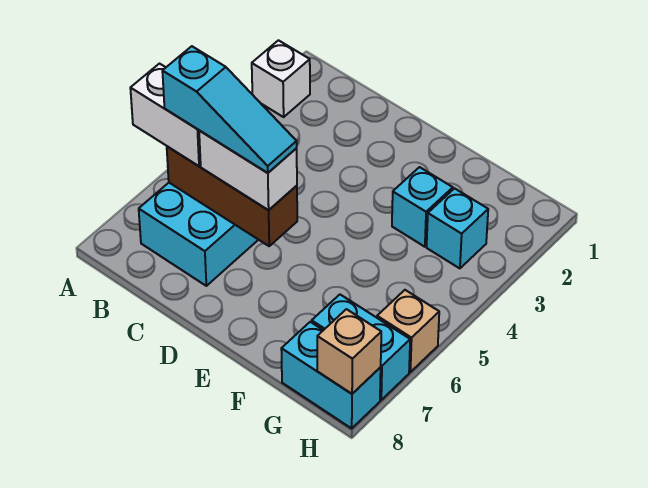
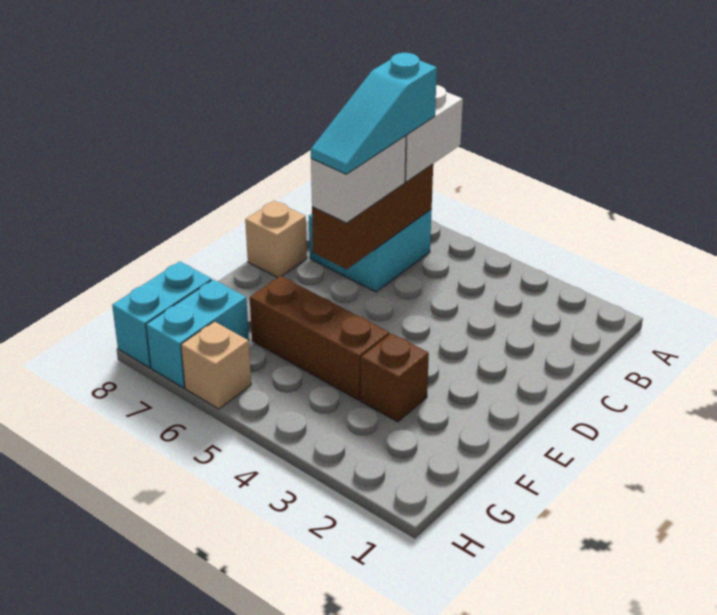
white 1x1 brick [252,40,310,117] -> none
cyan 1x1 brick [392,167,453,247] -> brown 1x1 brick [361,333,429,422]
none -> brown 1x3 brick [250,276,389,400]
cyan 1x1 brick [427,188,488,268] -> none
tan 1x1 brick [317,309,381,394] -> tan 1x1 brick moved to [245,201,307,278]

